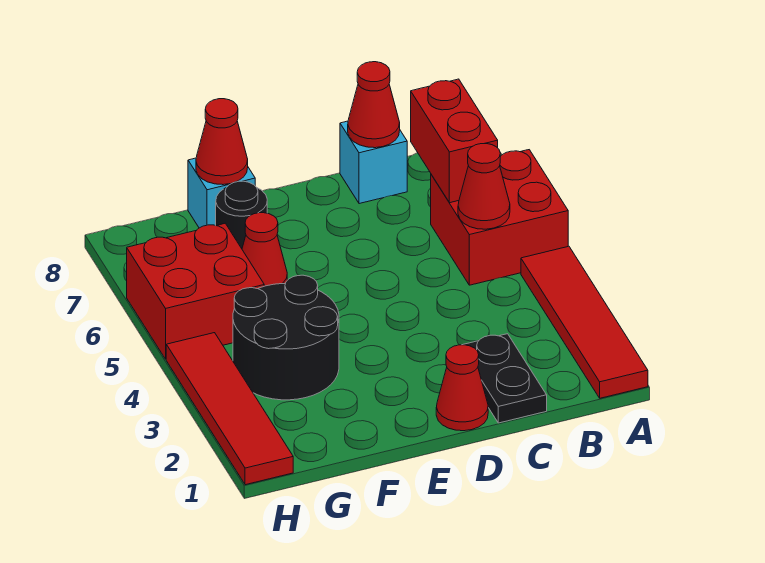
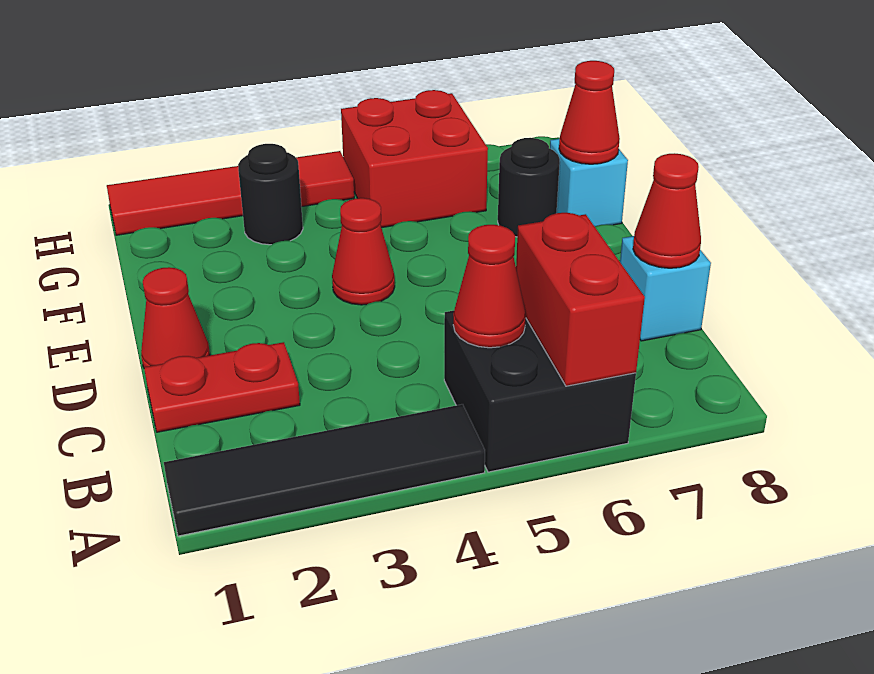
red 1x4 tile [521,246,648,398] -> black 1x4 tile [164,404,485,536]
red 2x2 brick [431,150,568,285] -> black 2x2 brick [444,311,636,472]
red 1x2 brick [411,79,498,203] -> red 1x2 brick turned to [516,213,645,386]
black 1x2 plate [463,334,547,423] -> red 1x2 plate [144,342,300,432]
black 2x2 round brick [233,275,339,400] -> black 1x1 round brick [238,144,303,245]
red 1x1 cone [242,213,287,286] -> red 1x1 cone moved to [332,198,395,305]

